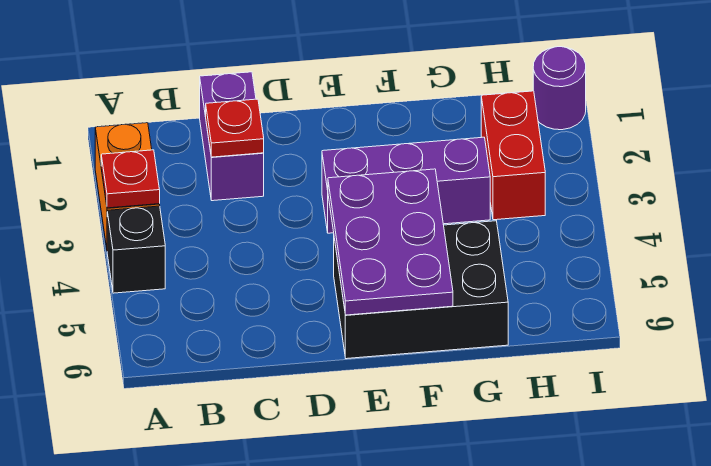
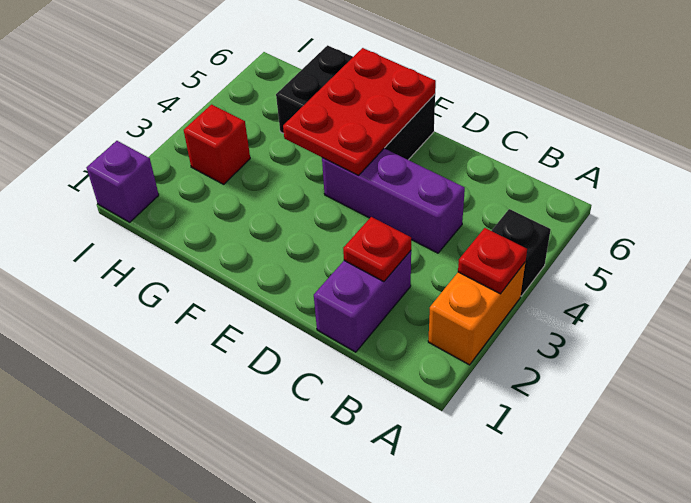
purple 1x3 brick [322,137,490,233] -> purple 1x3 brick moved to [322,149,465,253]
purple 2x3 plate [328,169,453,315] -> red 2x3 plate [283,48,436,175]
red 1x2 brick [481,91,545,220] -> red 1x1 brick [184,105,250,184]
purple 1x1 round brick [533,47,586,130] -> purple 1x1 brick [87,141,159,222]

